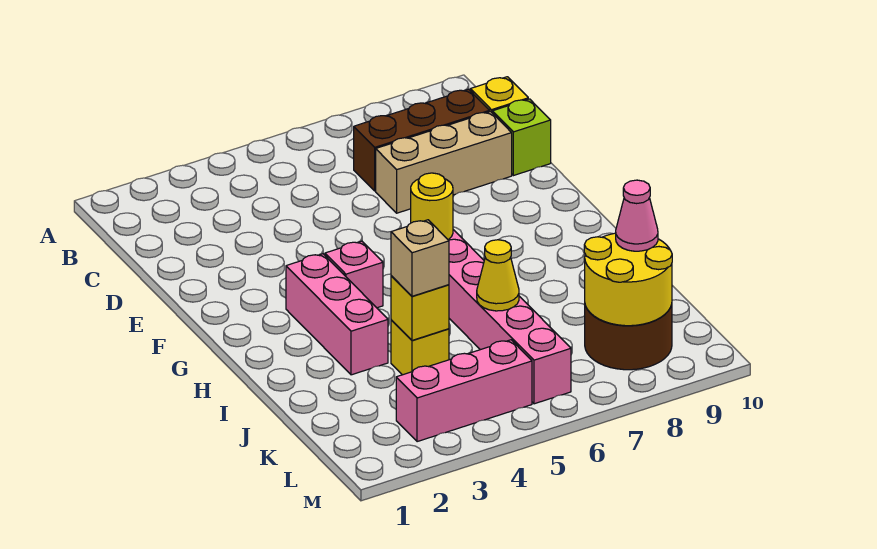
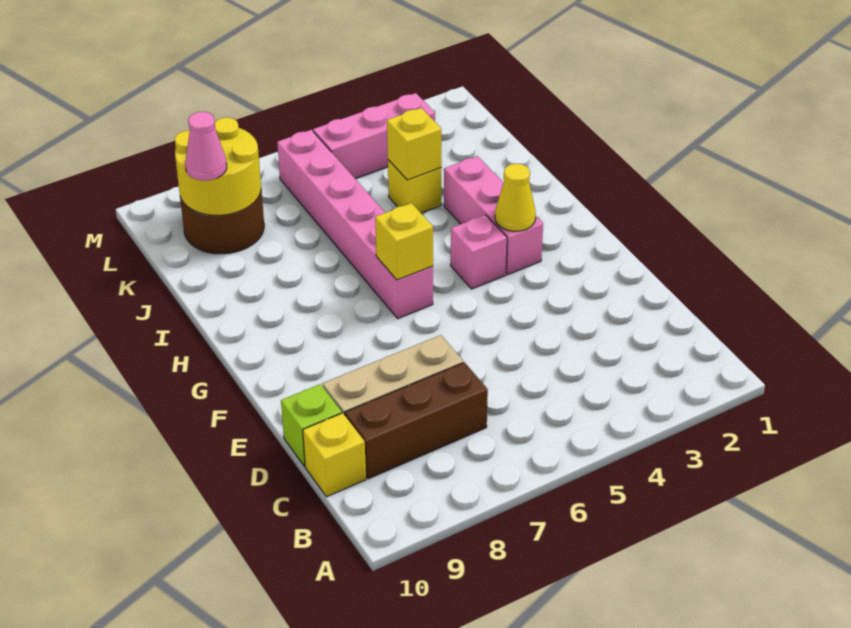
yellow 1x1 round brick [411,173,453,239] -> yellow 1x1 brick [375,203,433,280]
tan 1x1 brick [391,220,449,296] -> none
yellow 1x1 cone [477,240,519,311] -> yellow 1x1 cone moved to [495,163,536,231]

